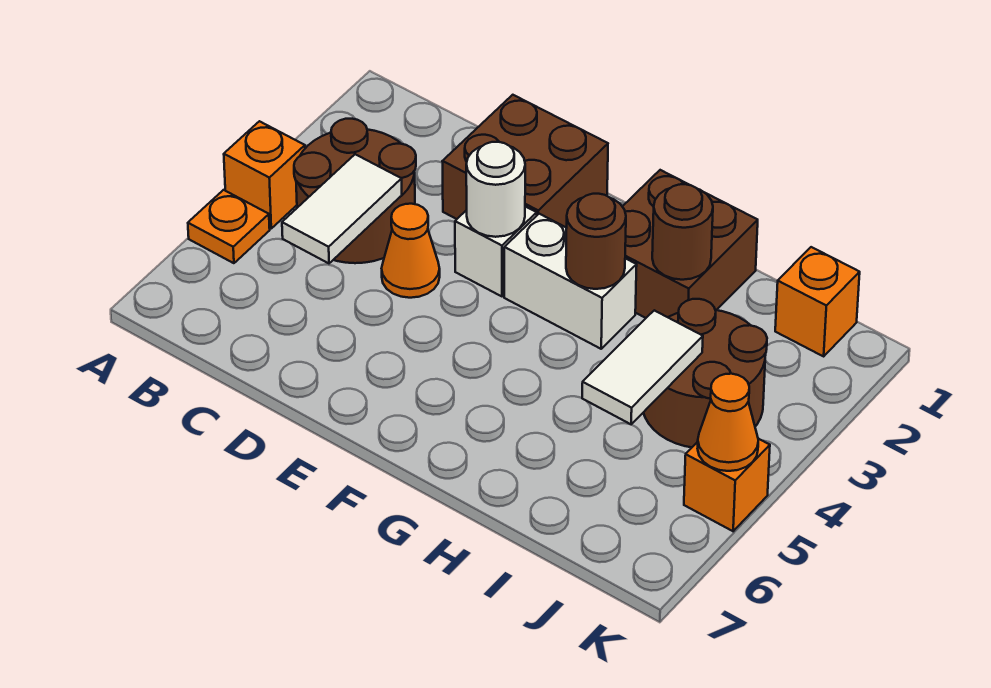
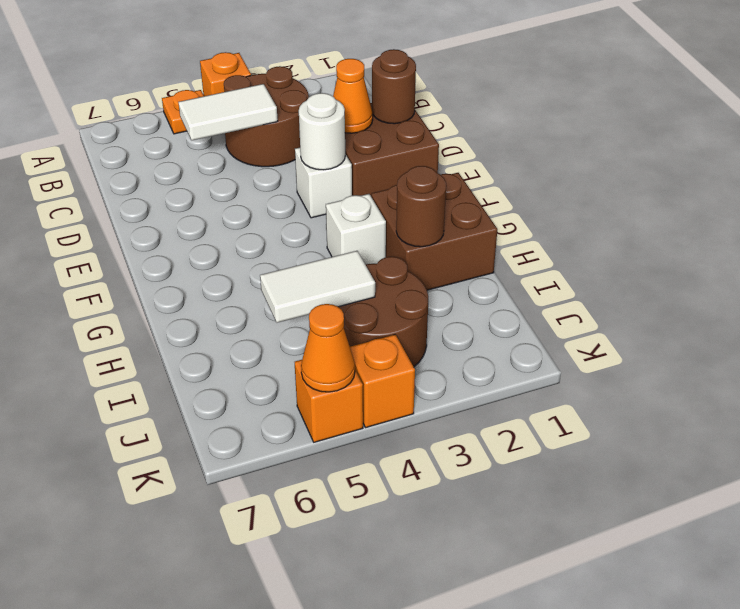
orange 1x1 cone [382,204,440,298] -> orange 1x1 cone moved to [333,59,373,133]
white 1x2 brick [504,214,637,349] -> white 1x1 brick [326,194,386,264]
brown 1x1 round brick [566,194,626,289] -> brown 1x1 round brick moved to [372,49,416,124]
orange 1x1 brick [775,247,860,356] -> orange 1x1 brick moved to [350,335,415,428]

